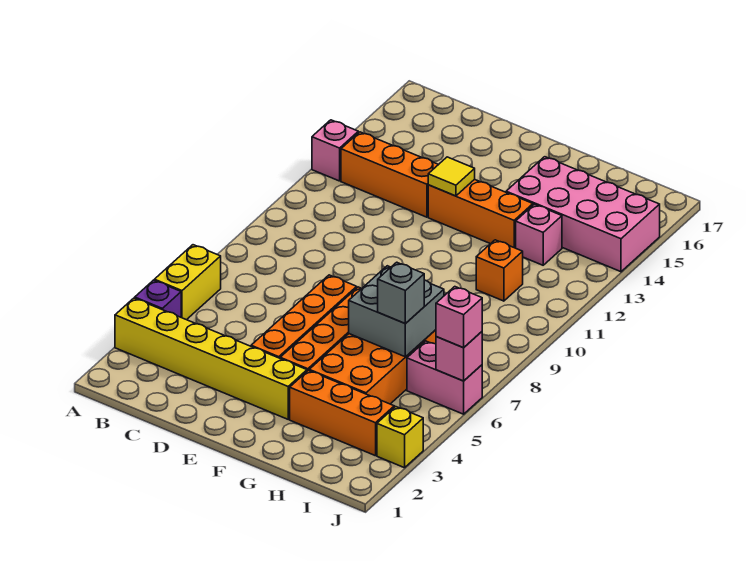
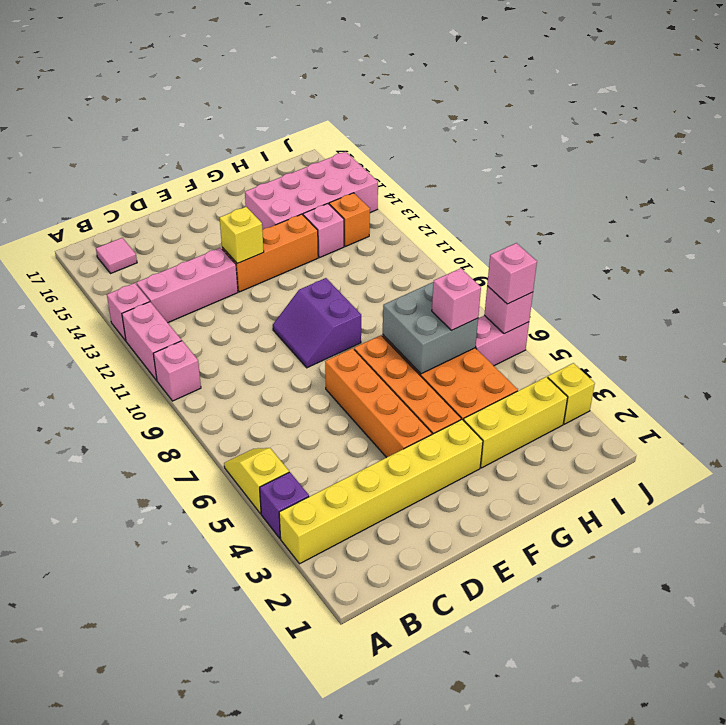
yellow 1x2 brick [154,245,221,320] -> yellow 1x2 slope [224,448,289,514]
none -> pink 1x1 brick [153,341,201,401]
none -> pink 1x2 brick [122,302,182,380]
orange 1x3 brick [341,132,439,217] -> pink 1x3 brick [136,248,238,323]
none -> pink 1x1 tile [96,238,137,273]
none -> purple 2x2 slope [273,278,361,368]
yellow 1x1 tile [428,157,475,196] -> yellow 1x1 brick [220,207,264,263]
orange 1x3 brick [290,370,394,456] -> yellow 1x3 brick [463,377,568,468]
grey 1x1 brick [378,262,424,324] -> pink 1x1 brick [432,268,481,331]
orange 1x1 brick [476,240,523,301] -> orange 1x1 brick moved to [329,193,370,246]

